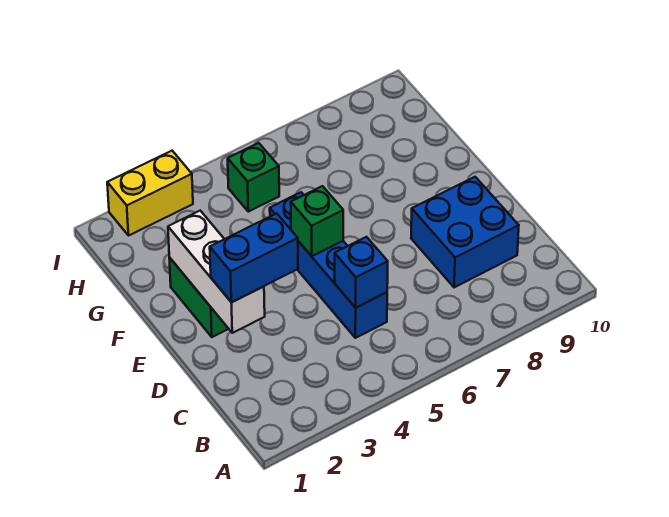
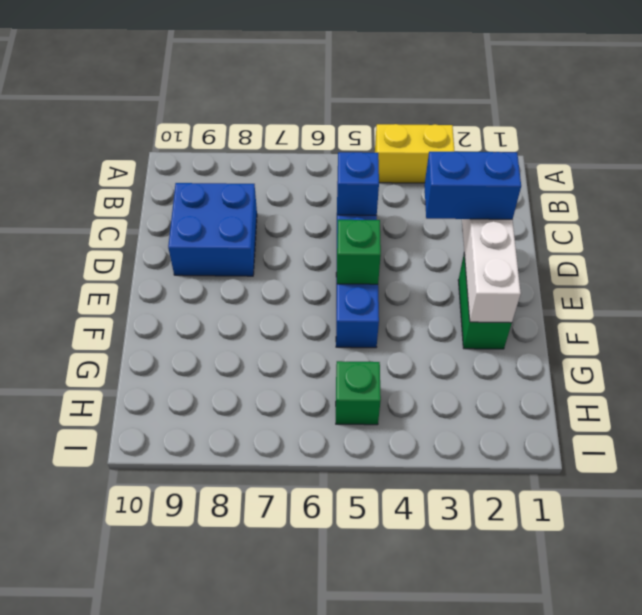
yellow 1x2 brick [107,151,193,236] -> yellow 1x2 brick moved to [375,124,455,183]

